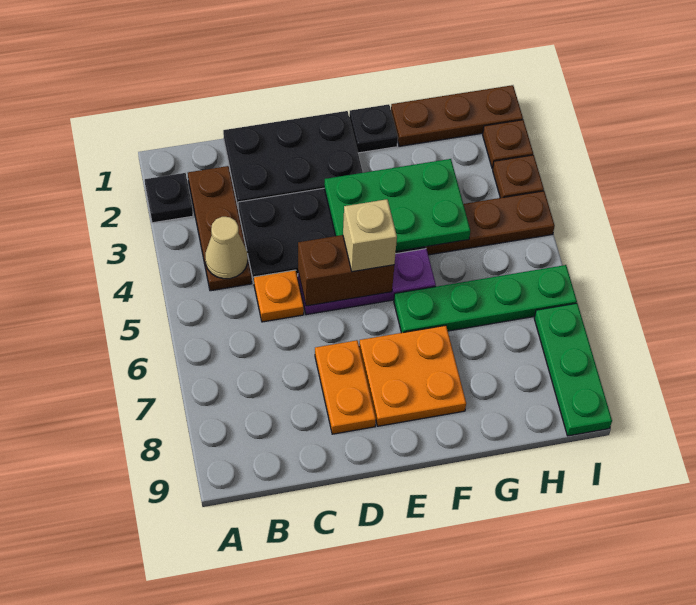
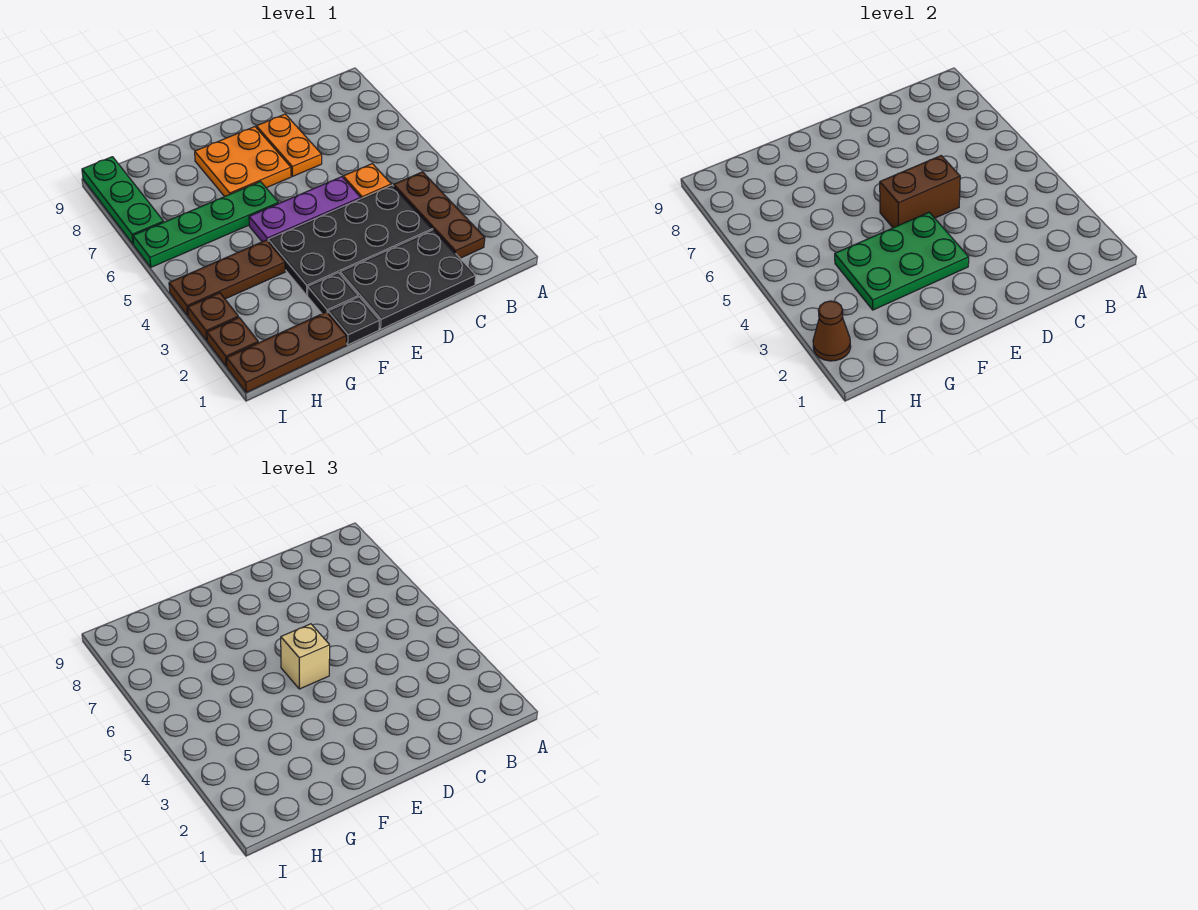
black 1x1 plate [145,173,193,223] -> black 1x1 plate moved to [308,273,358,314]
tan 1x1 cone [205,217,248,279] -> none
none -> brown 1x1 cone [813,301,851,361]

